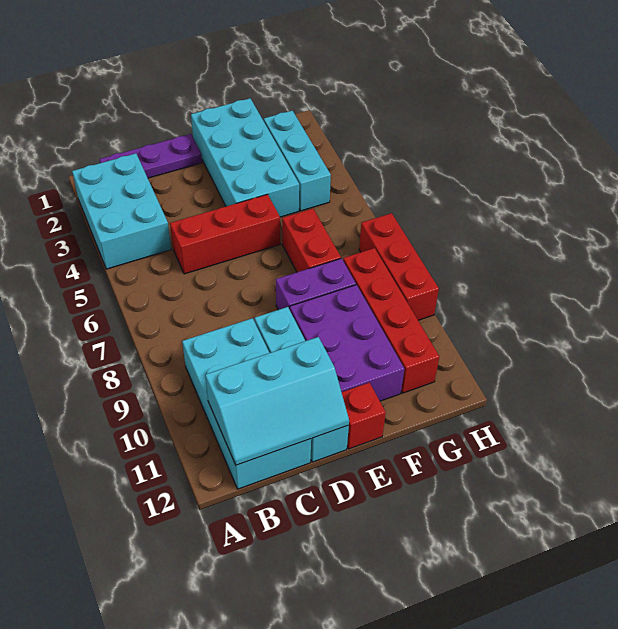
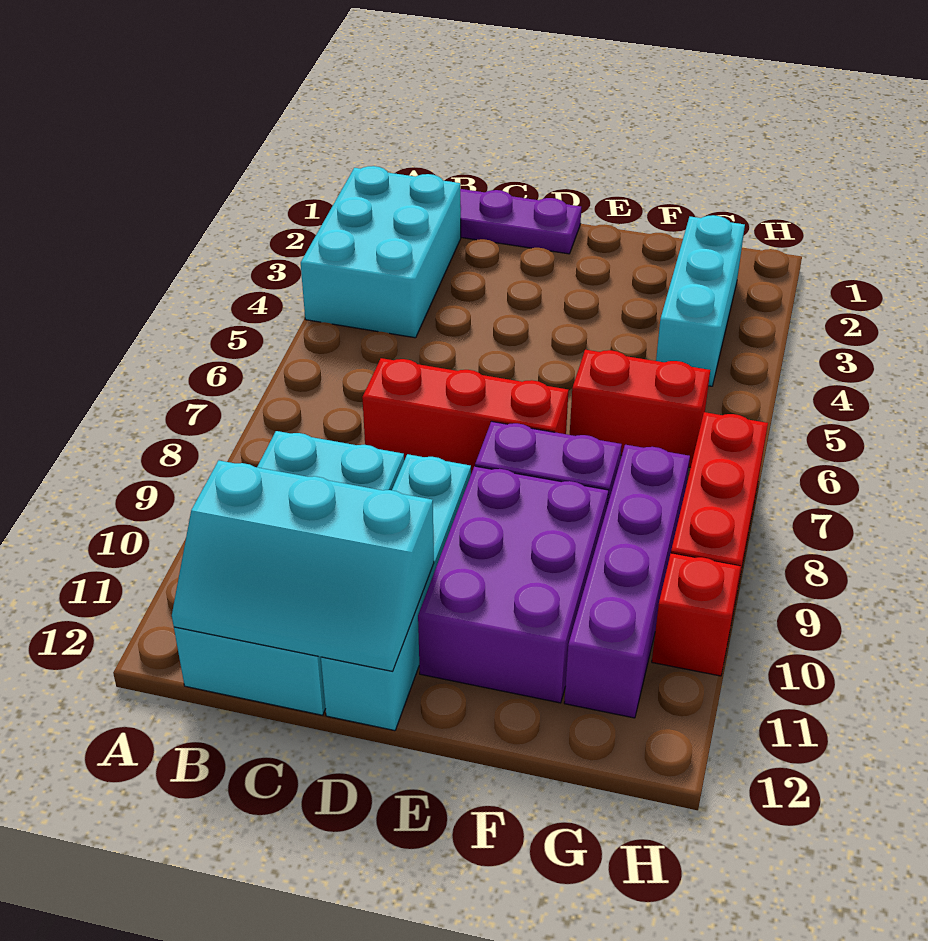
red 1x3 brick [170,194,280,274] -> red 1x3 brick moved to [362,358,569,474]
cyan 2x4 brick [191,98,299,217] -> none
red 1x1 brick [342,383,386,449] -> red 1x1 brick moved to [652,553,741,676]
red 1x2 brick [282,209,341,272] -> red 1x2 brick turned to [570,350,710,467]
red 1x4 brick [343,248,439,393] -> purple 1x4 brick [564,445,690,718]

